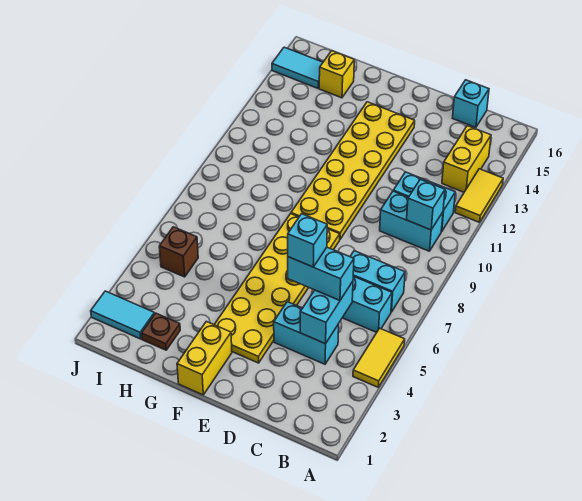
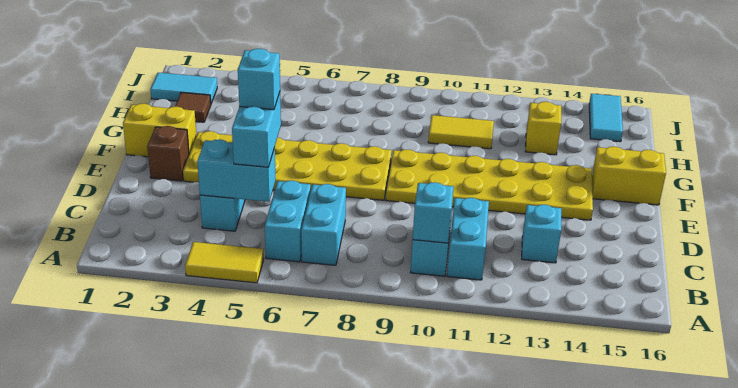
yellow 1x2 tile [455,169,503,222] -> yellow 1x2 tile moved to [428,115,494,149]
yellow 1x2 brick [442,126,491,192] -> yellow 1x2 brick moved to [592,147,666,205]
cyan 1x1 brick [453,80,489,127] -> cyan 1x1 brick moved to [522,205,561,263]
brown 1x1 plate [141,313,180,350] -> brown 1x1 tile [175,93,211,122]
yellow 1x1 brick [319,51,354,98] -> yellow 1x1 brick moved to [525,102,561,155]
cyan 1x2 tile [91,291,155,339] -> cyan 1x2 tile turned to [150,73,217,103]
brown 1x1 brick [159,227,198,277] -> brown 1x1 brick moved to [147,126,189,181]

